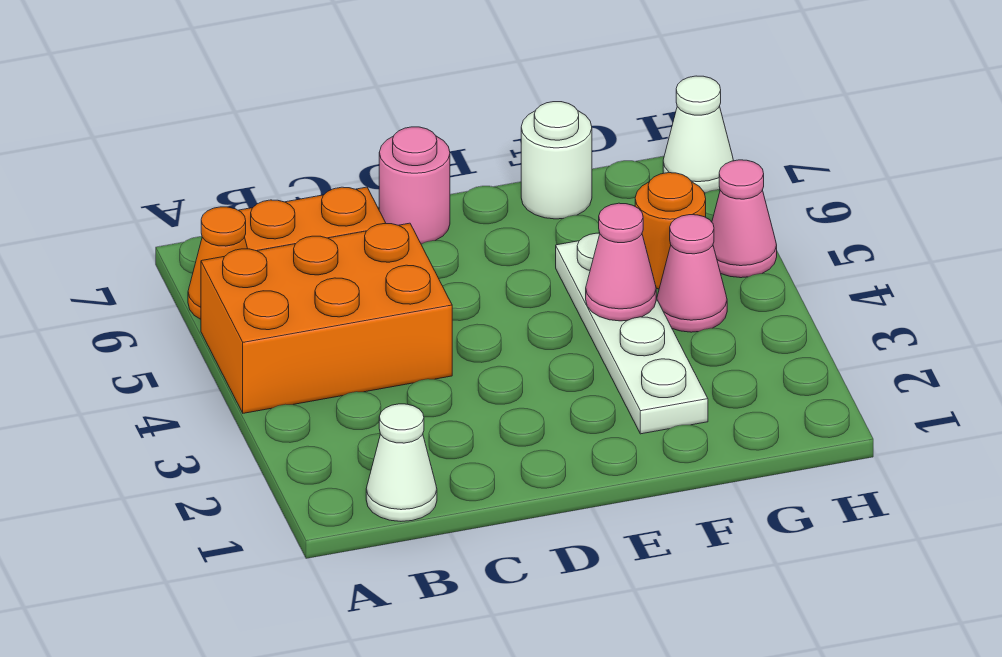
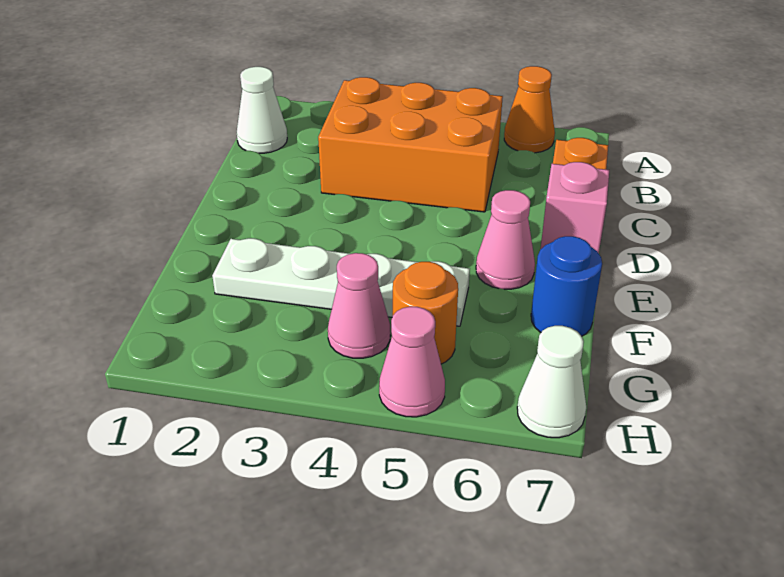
orange 2x3 brick [201,223,452,413] -> orange 2x3 brick turned to [318,77,503,212]
pink 1x1 round brick [379,127,450,244] -> pink 1x1 brick [540,162,609,253]
pink 1x1 cone [586,203,657,321] -> pink 1x1 cone moved to [476,190,535,289]
white 1x1 round brick [521,102,592,219] -> blue 1x1 round brick [531,236,602,336]

